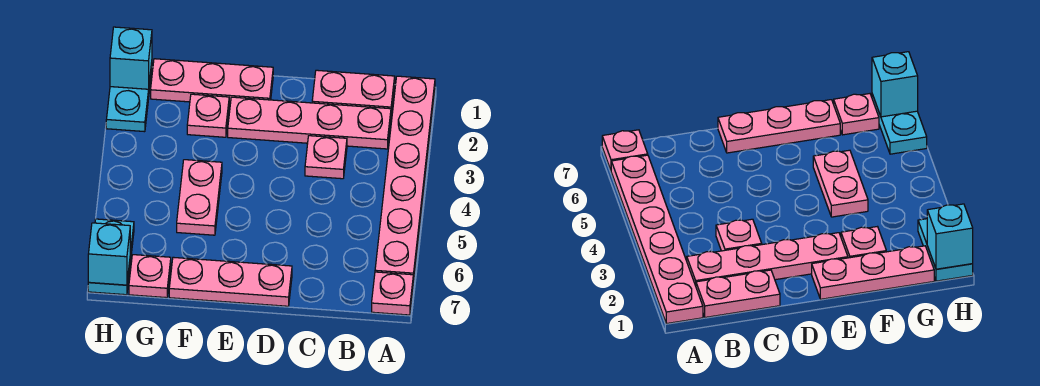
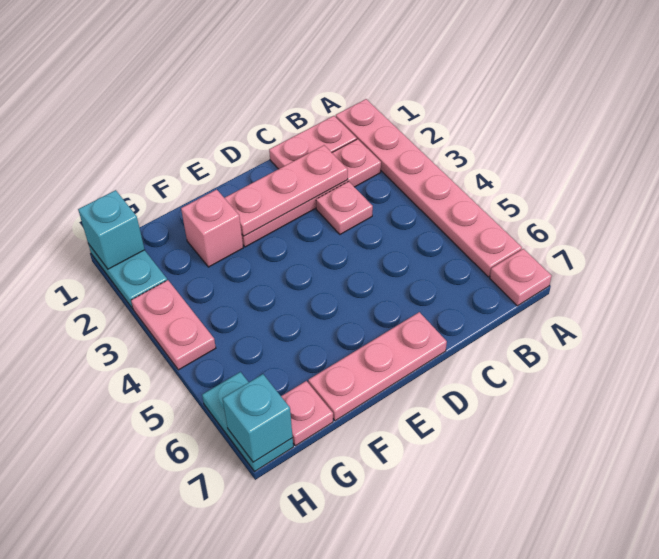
pink 1x3 plate [151,59,273,105] -> pink 1x3 plate moved to [225,145,348,236]
pink 1x1 plate [187,94,229,137] -> pink 1x1 brick [181,190,243,267]
pink 1x2 plate [177,160,222,235] -> pink 1x2 plate moved to [131,280,216,370]

